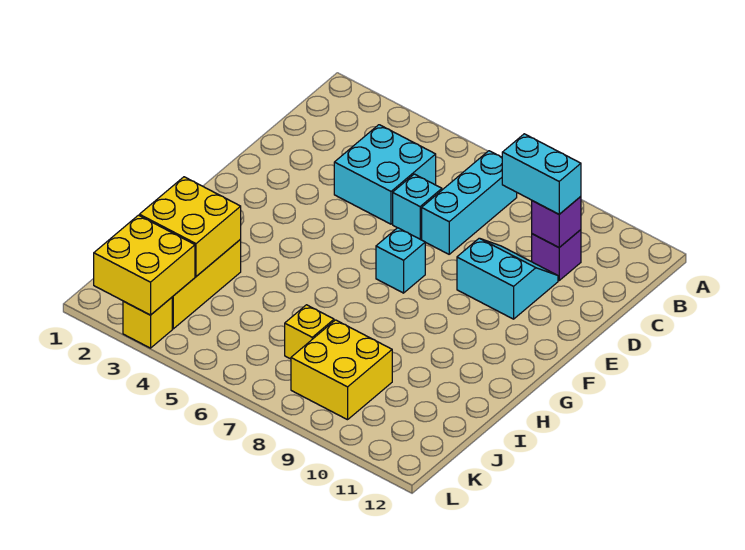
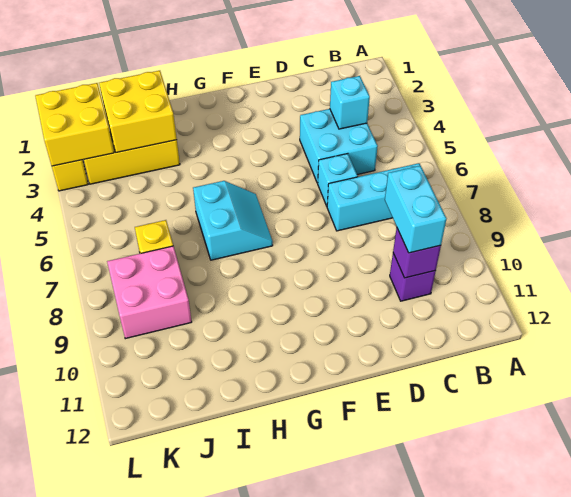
cyan 2x2 slope [457,238,558,319] -> cyan 2x2 slope moved to [193,181,273,260]
cyan 1x1 brick [376,228,425,293] -> cyan 1x1 brick moved to [330,76,370,129]
yellow 2x2 brick [291,320,392,420] -> pink 2x2 brick [107,246,192,339]

